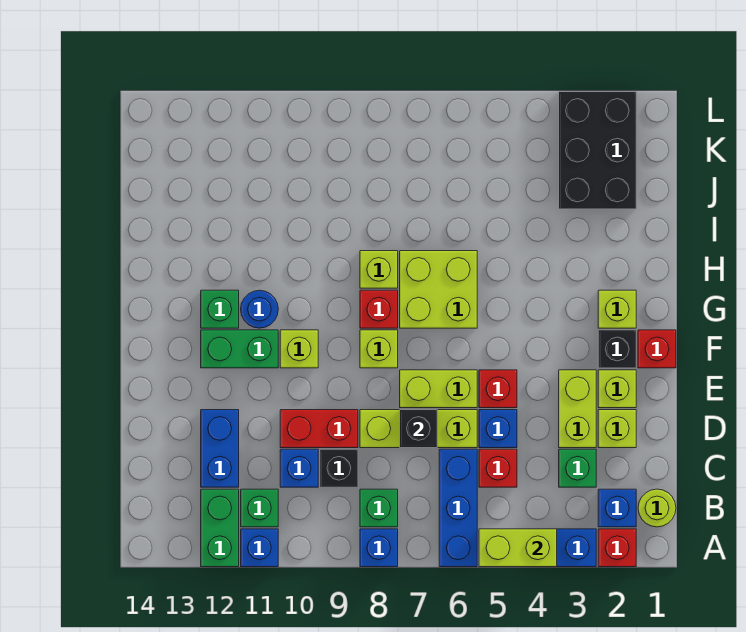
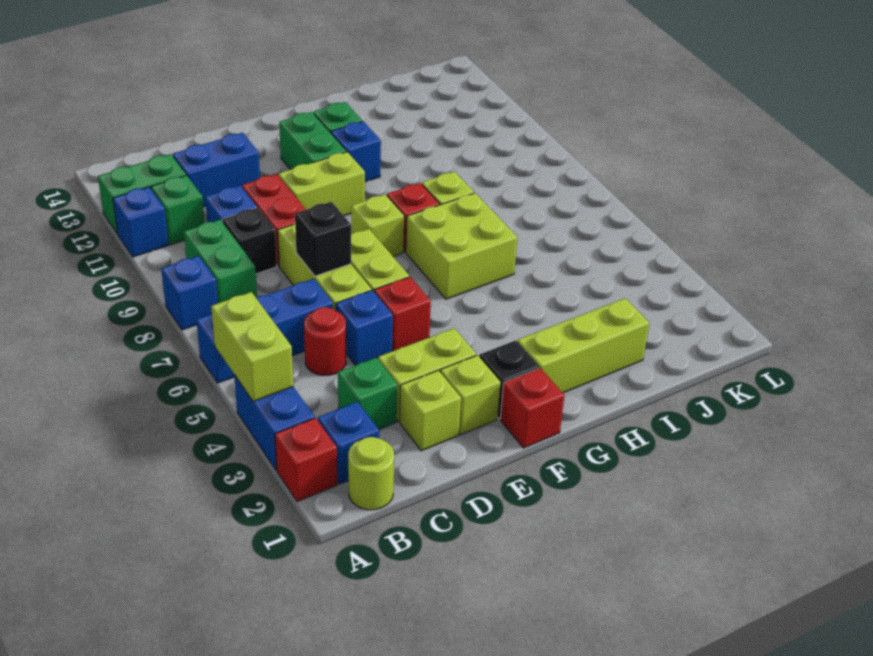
green 1x1 brick [360,489,398,527] -> green 1x2 brick [184,220,257,303]
red 1x1 brick [479,449,517,487] -> red 1x1 round brick [304,307,346,375]
lime 1x1 brick [280,330,318,368] -> lime 1x2 brick [279,152,365,216]
lime 1x1 brick [598,290,636,328] -> lime 1x3 brick [517,298,649,393]
blue 1x1 round brick [241,290,278,328] -> blue 1x1 brick [331,121,381,182]
black 2x3 brick [559,92,636,209] -> none

